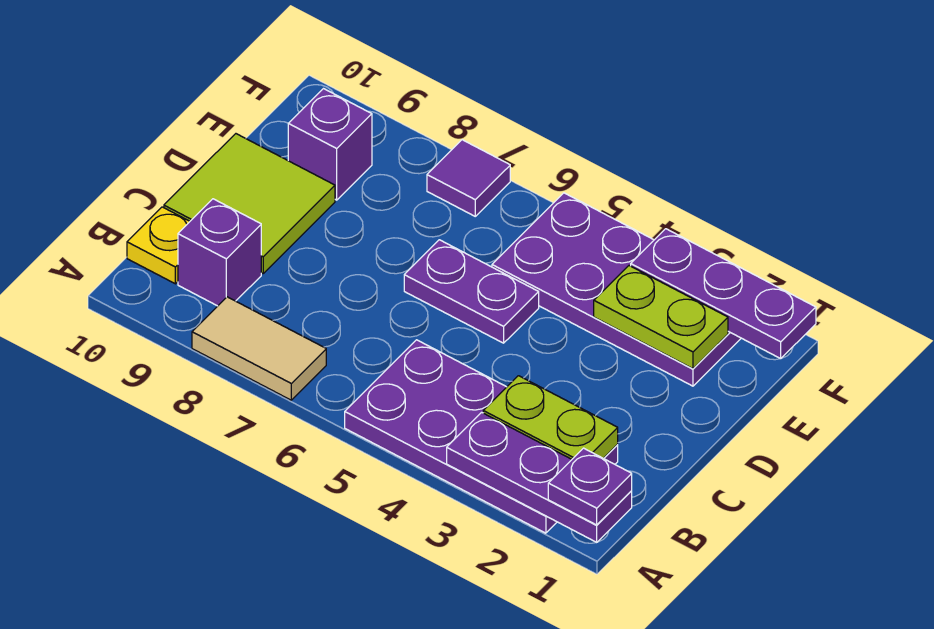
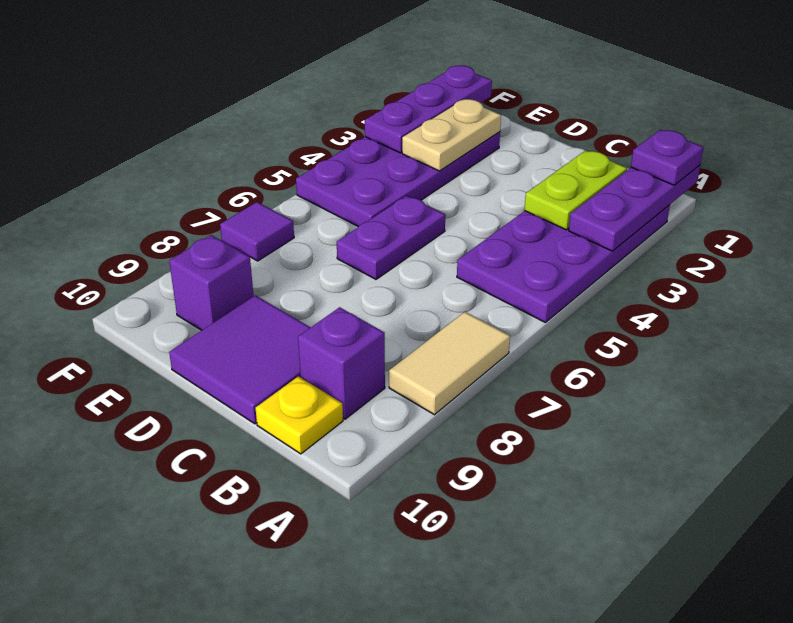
lime 2x2 tile [164,134,335,273] -> purple 2x2 tile [169,295,311,424]
lime 1x2 plate [594,266,728,369] -> tan 1x2 plate [402,99,501,171]

